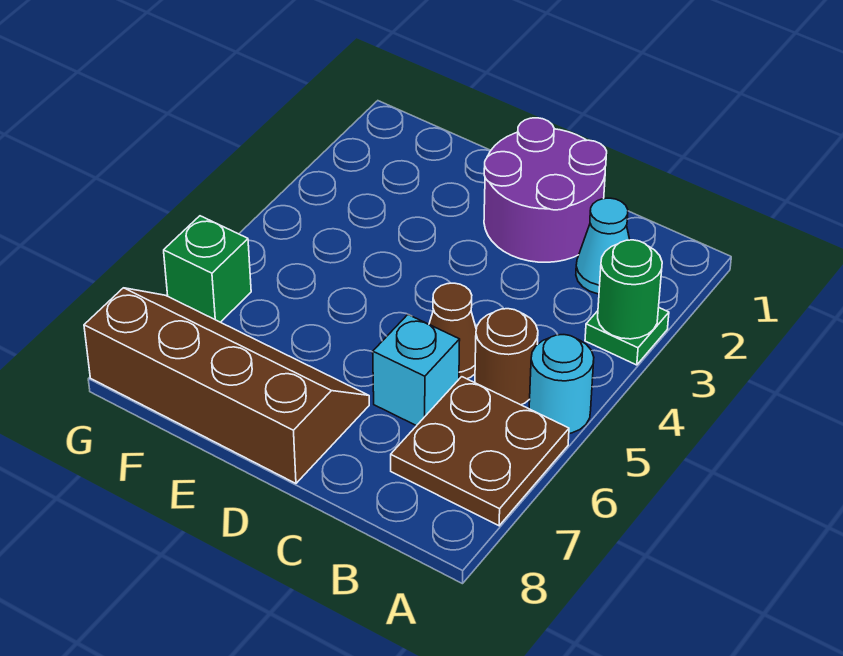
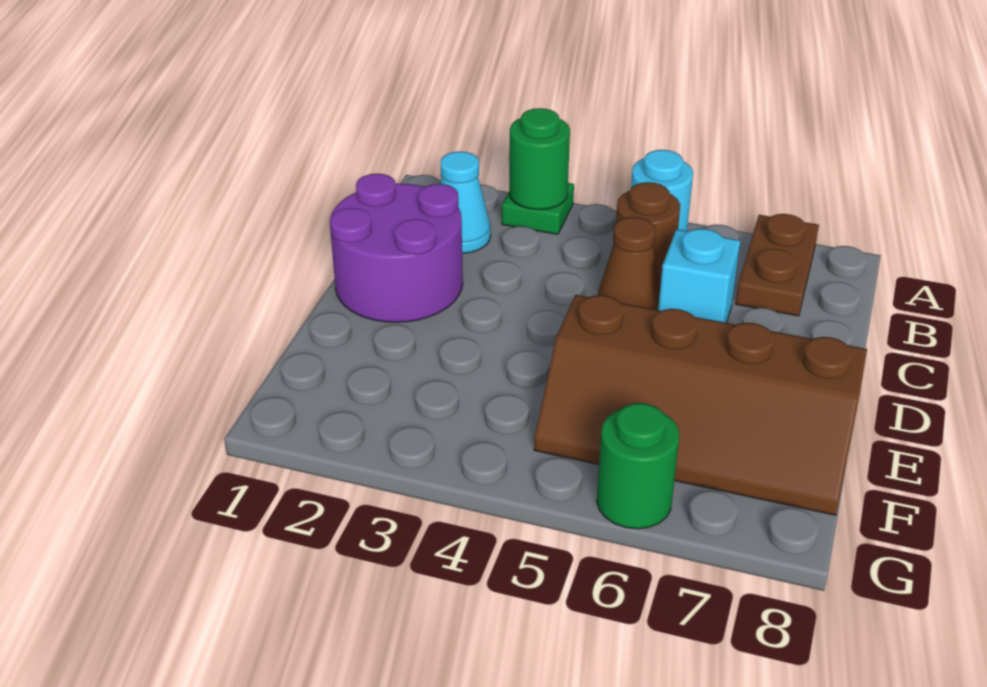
brown 2x2 plate [391,377,569,526] -> brown 1x2 plate [736,214,819,316]
brown 2x4 slope [84,288,369,483] -> brown 2x4 slope turned to [534,295,867,515]
green 1x1 brick [164,216,251,322] -> green 1x1 round brick [597,403,679,529]

